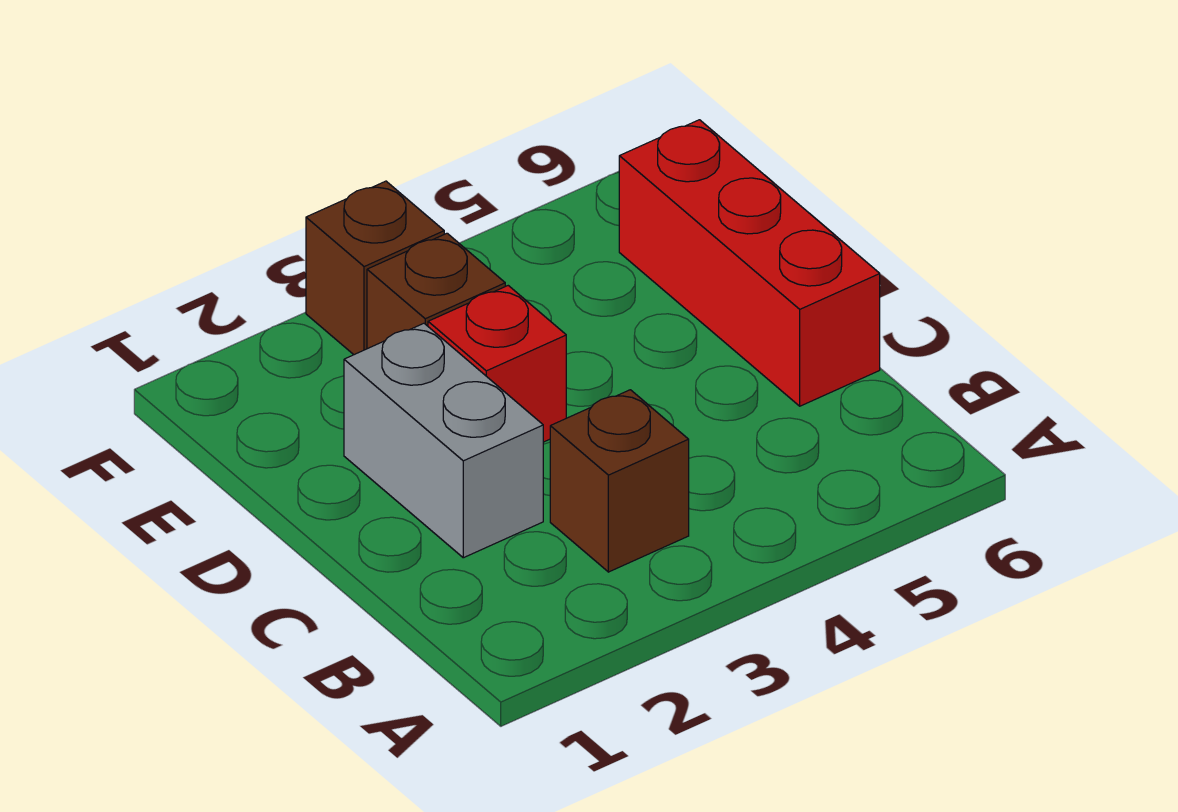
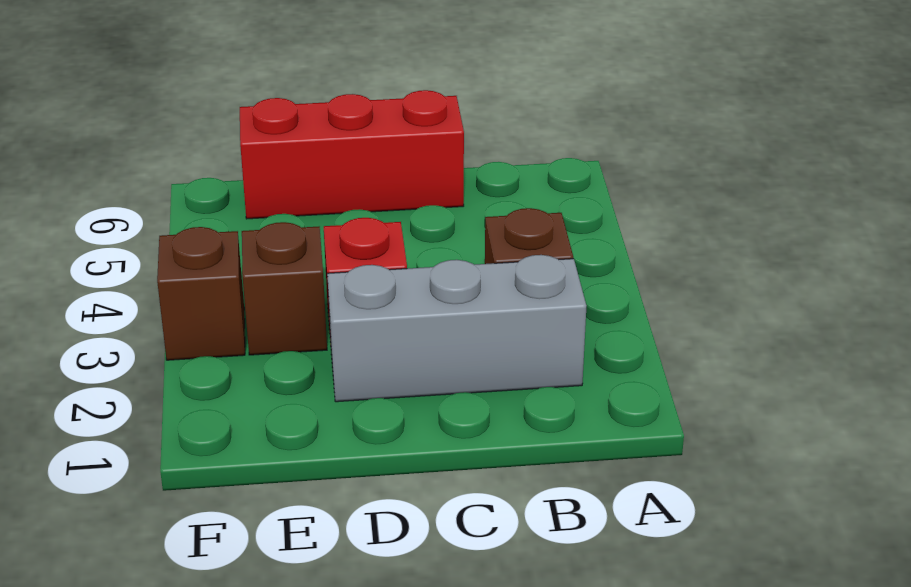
grey 1x2 brick [344,323,543,558] -> grey 1x3 brick [327,255,586,402]

